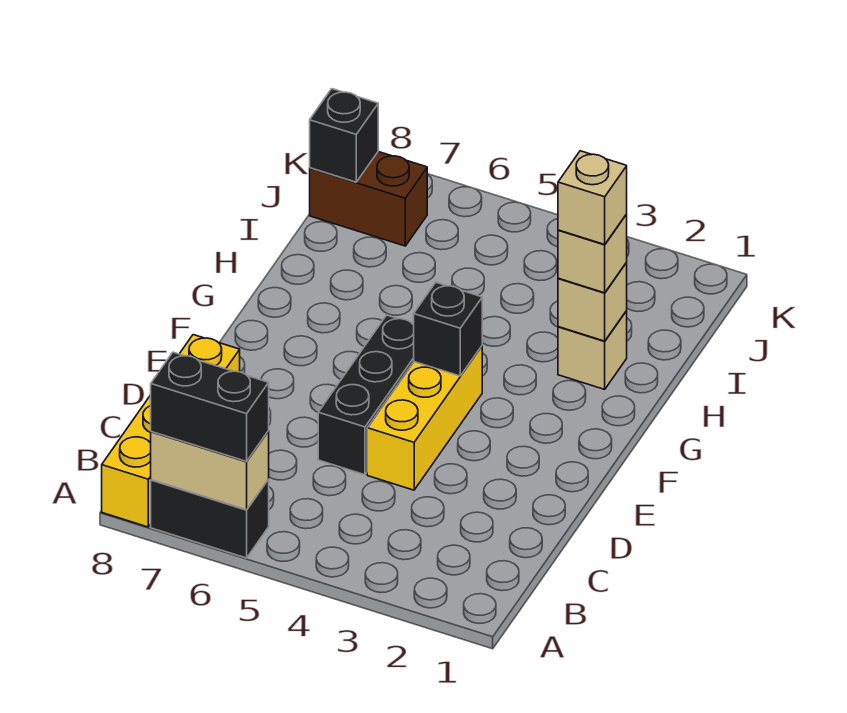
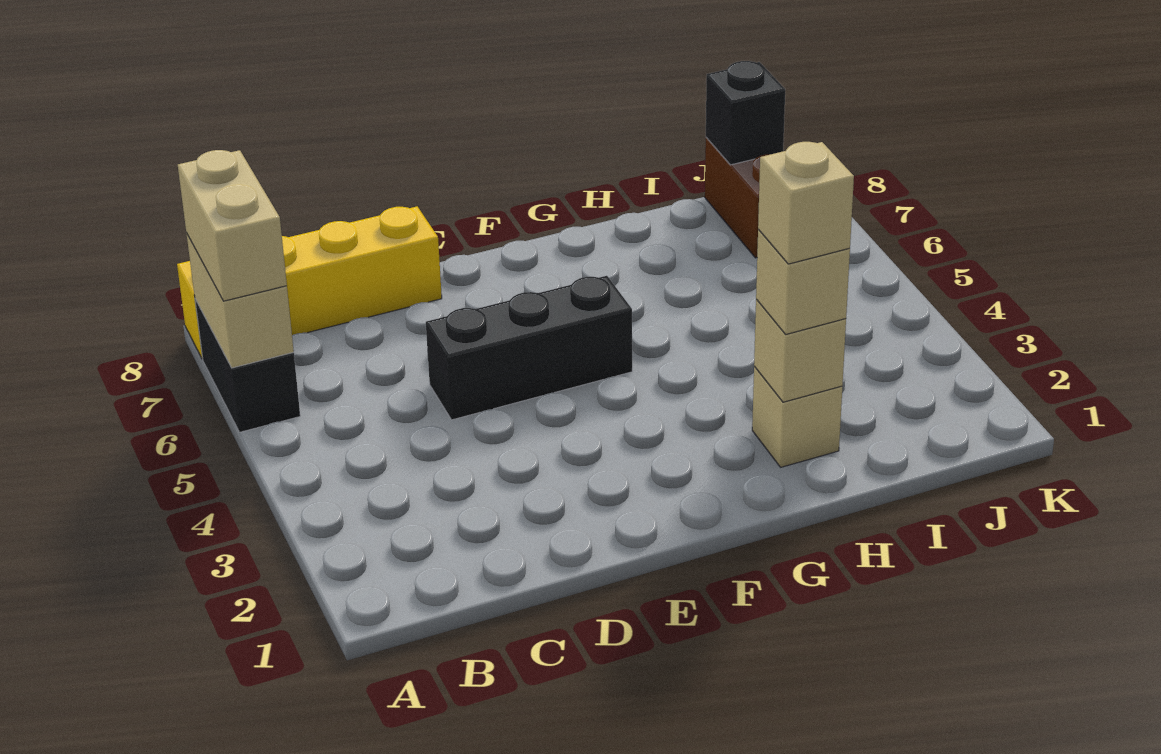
black 1x2 brick [151,352,269,461] -> tan 1x2 brick [178,150,287,301]
yellow 1x3 brick [367,346,482,490] -> none
black 1x1 brick [414,283,482,376] -> none

